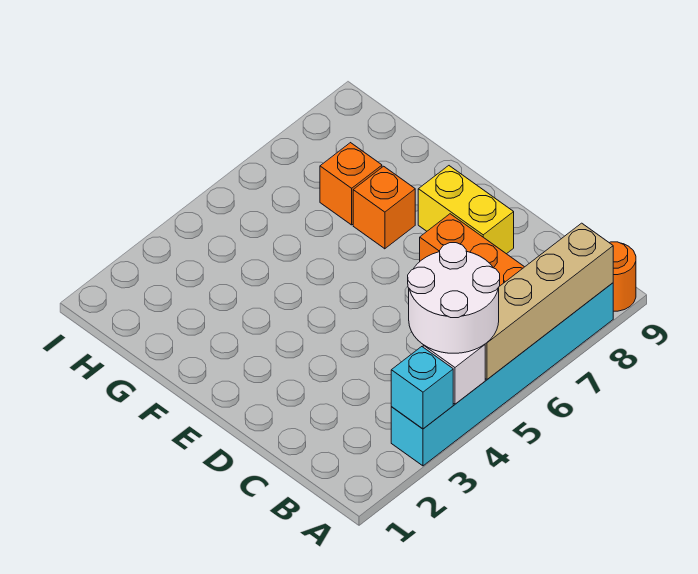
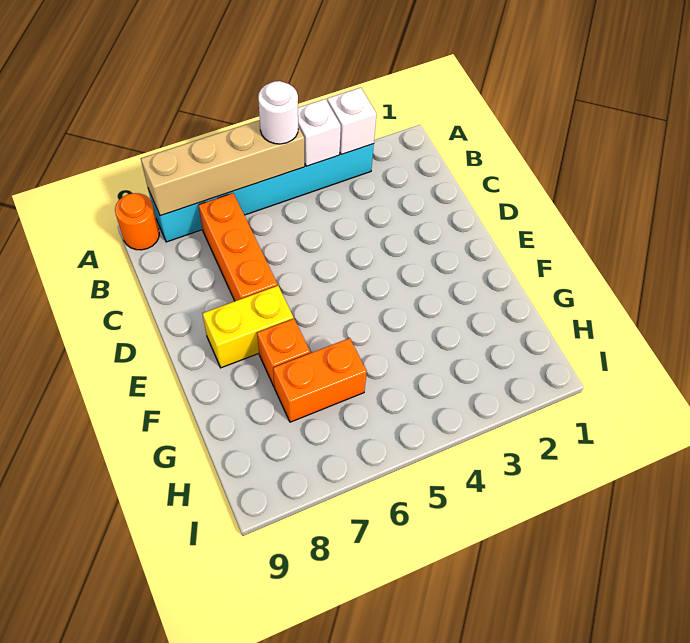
cyan 1x1 brick [391,347,453,429] -> white 1x1 brick [327,87,377,155]
white 2x2 round brick [408,243,500,353] -> white 1x1 round brick [258,81,298,144]
yellow 1x2 brick [418,166,514,254] -> yellow 1x2 brick turned to [202,286,294,368]
orange 1x1 brick [320,143,382,225] -> orange 1x2 brick [273,338,367,422]

